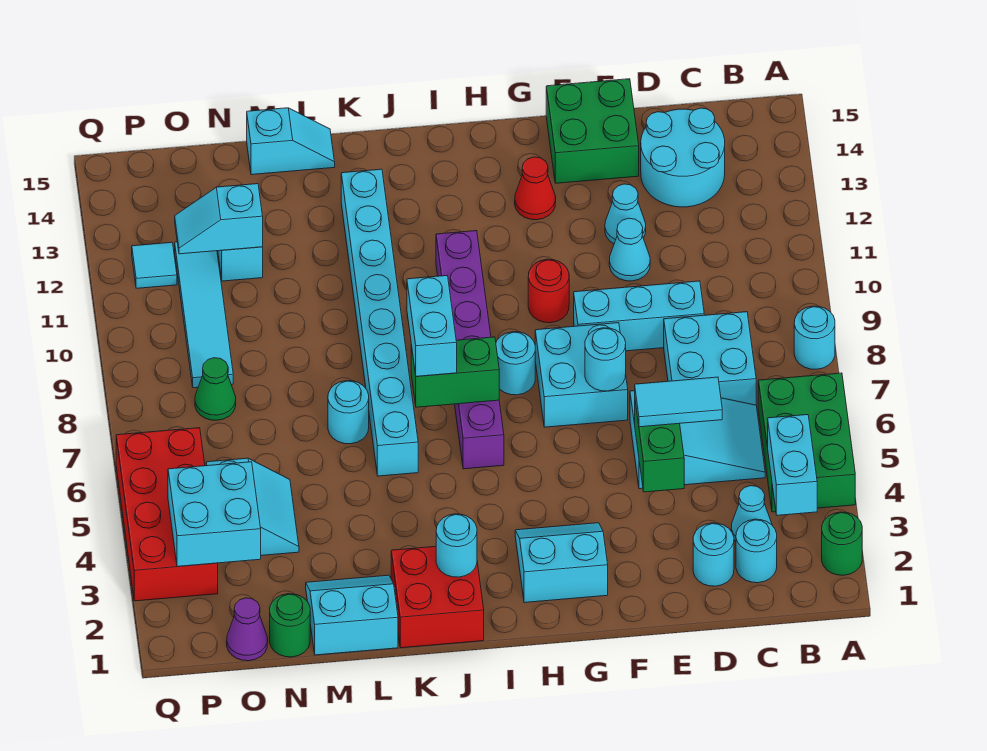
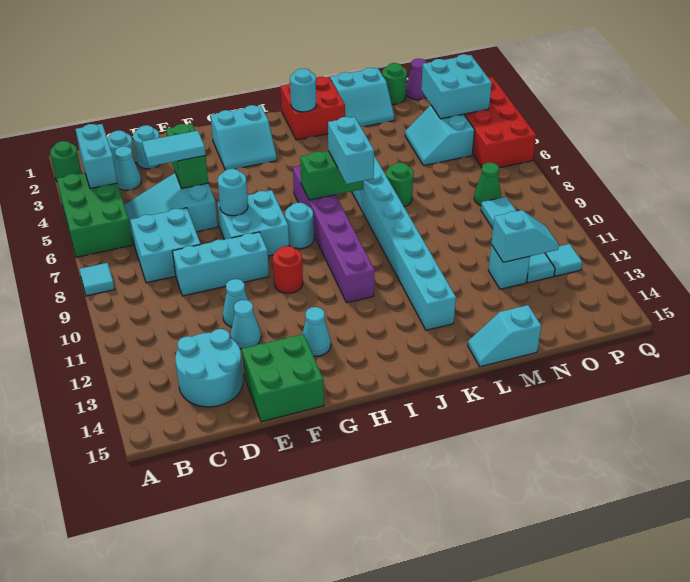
cyan 1x1 round brick [794,306,835,369] -> cyan 1x1 tile [79,263,115,296]
red 1x1 cone [515,157,556,220] -> cyan 1x1 cone [302,307,331,356]
cyan 1x1 round brick [328,381,369,444] -> green 1x1 round brick [386,163,413,207]

